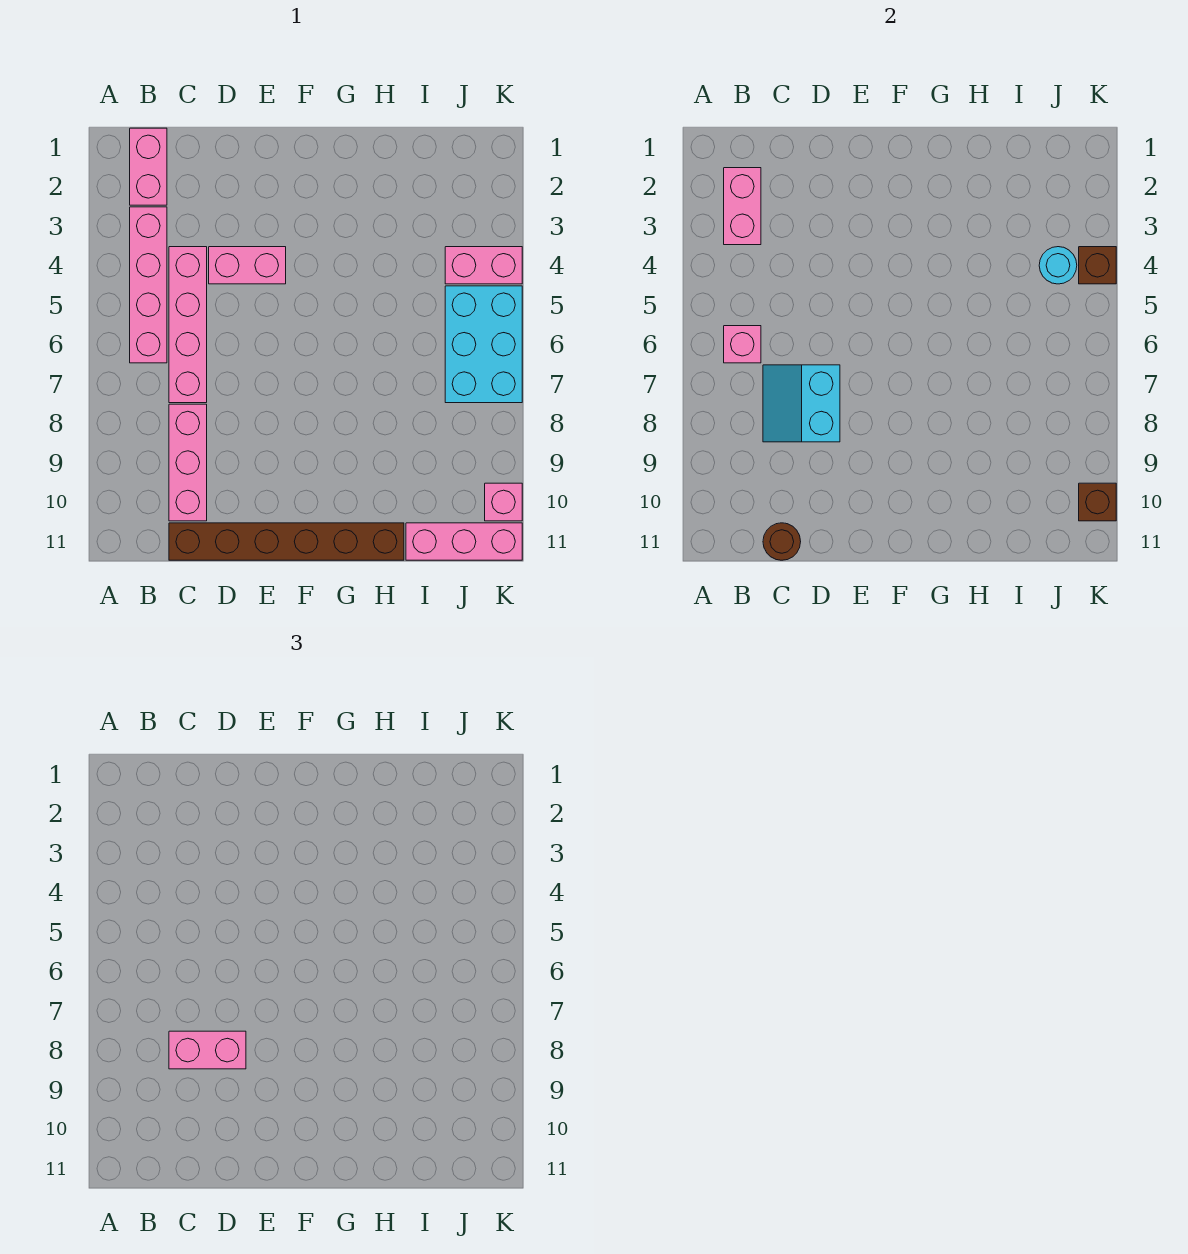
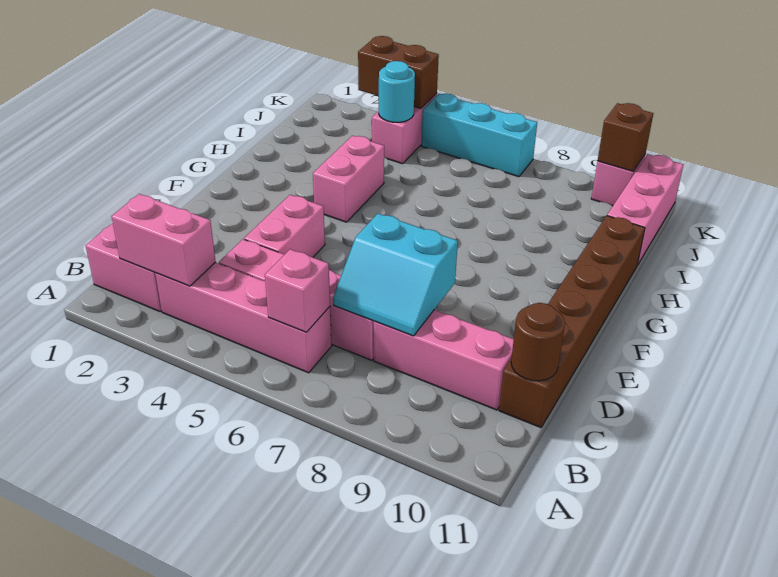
pink 1x2 brick [169,1031,246,1069] -> pink 1x2 brick moved to [313,136,384,222]
cyan 2x3 brick [445,286,522,403] -> cyan 1x3 brick [421,93,537,177]
brown 1x1 brick [1079,247,1116,284] -> brown 1x2 brick [358,36,439,108]

